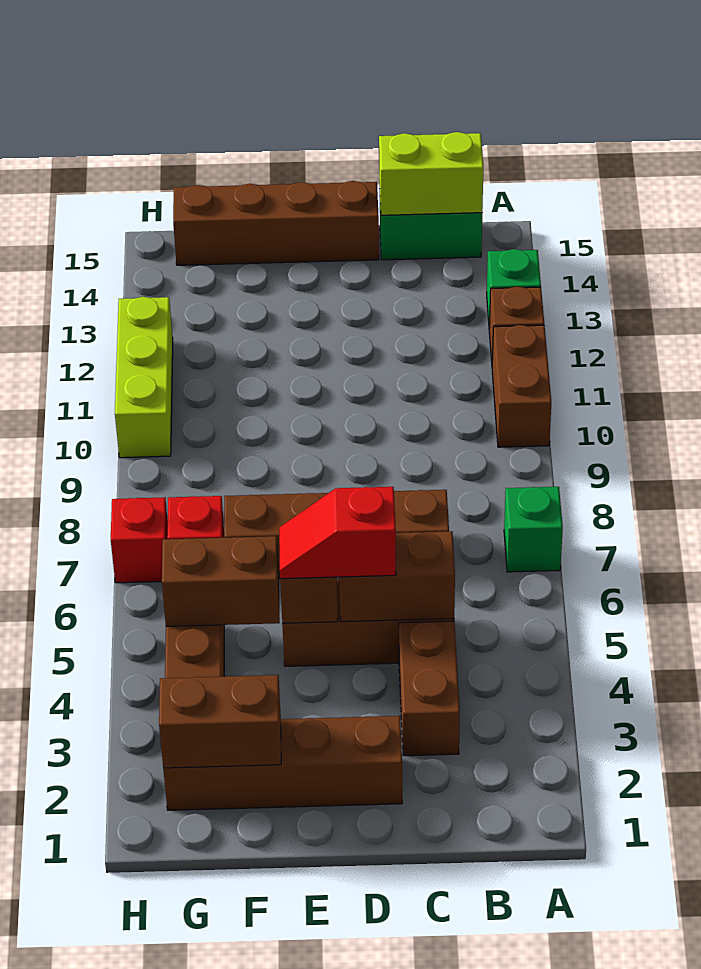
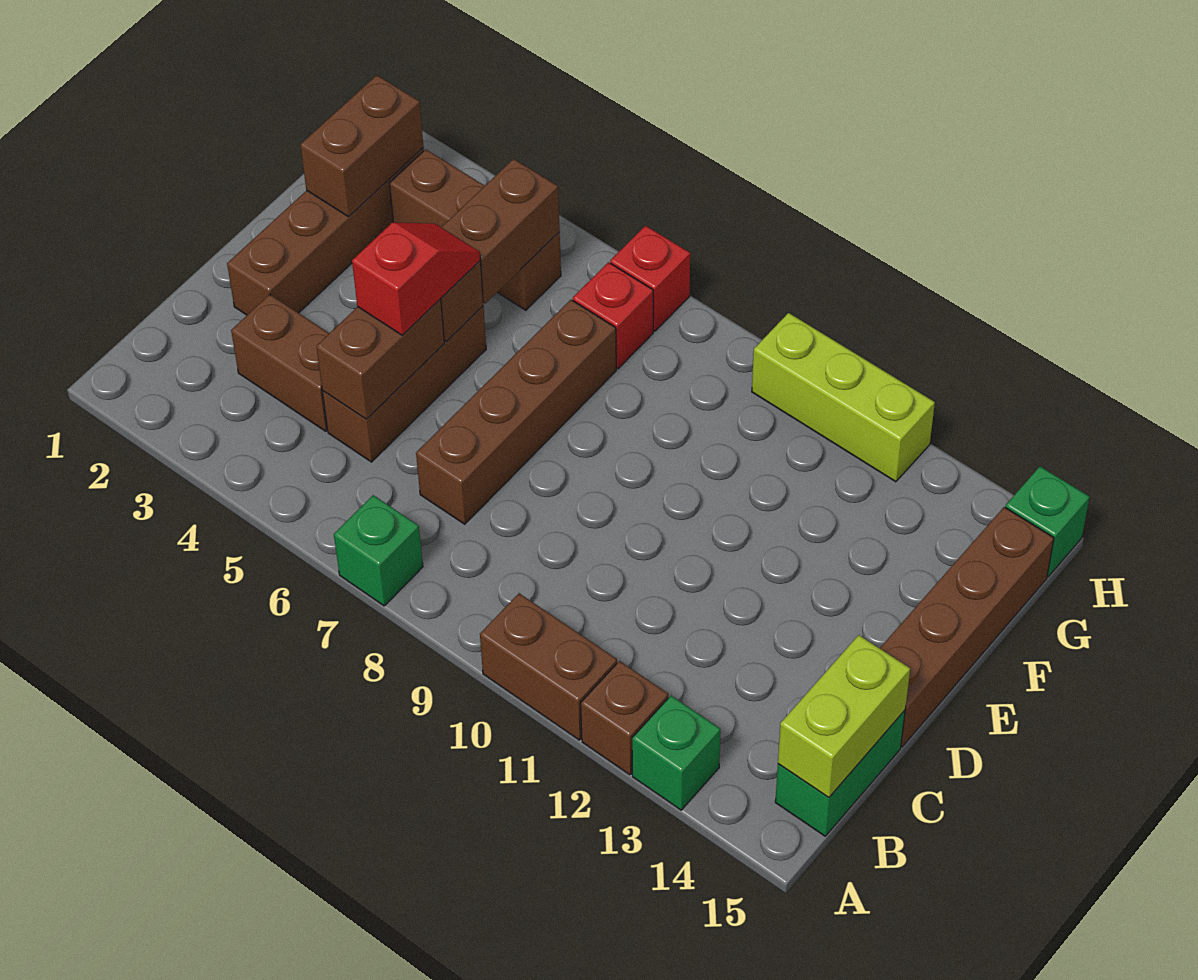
none -> green 1x1 brick [1005,466,1090,577]

